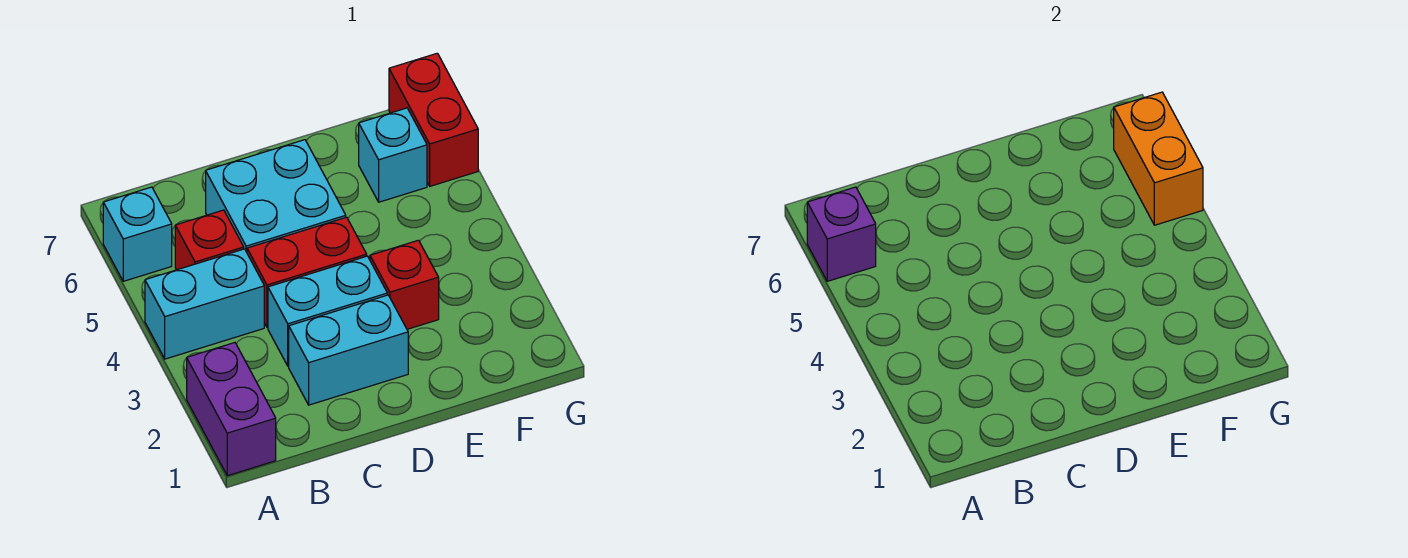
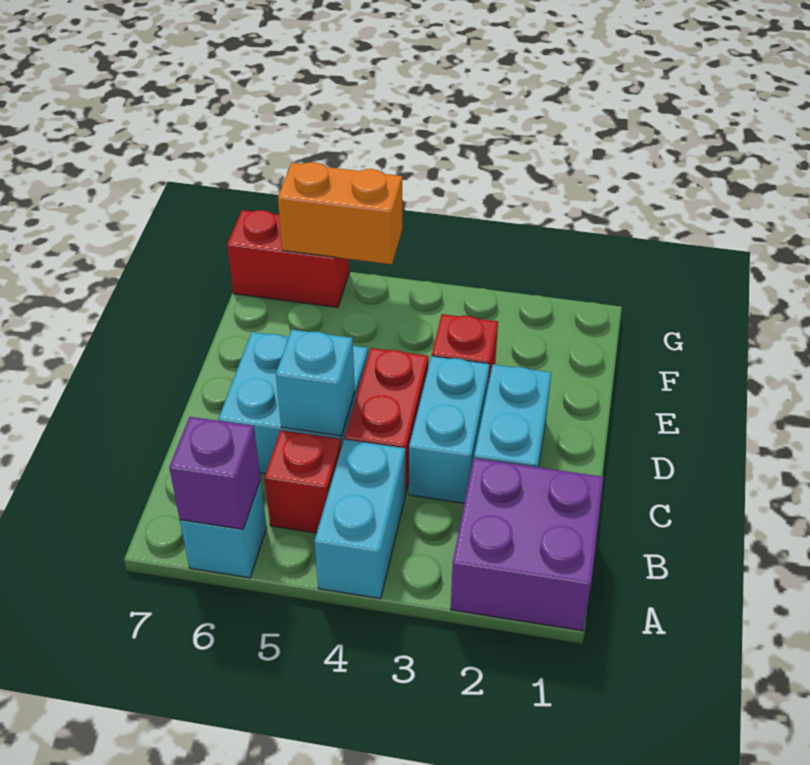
purple 1x2 brick [187,343,276,476] -> purple 2x2 brick [451,458,603,631]
cyan 1x1 brick [359,108,427,202] -> cyan 1x1 brick moved to [276,330,355,436]

